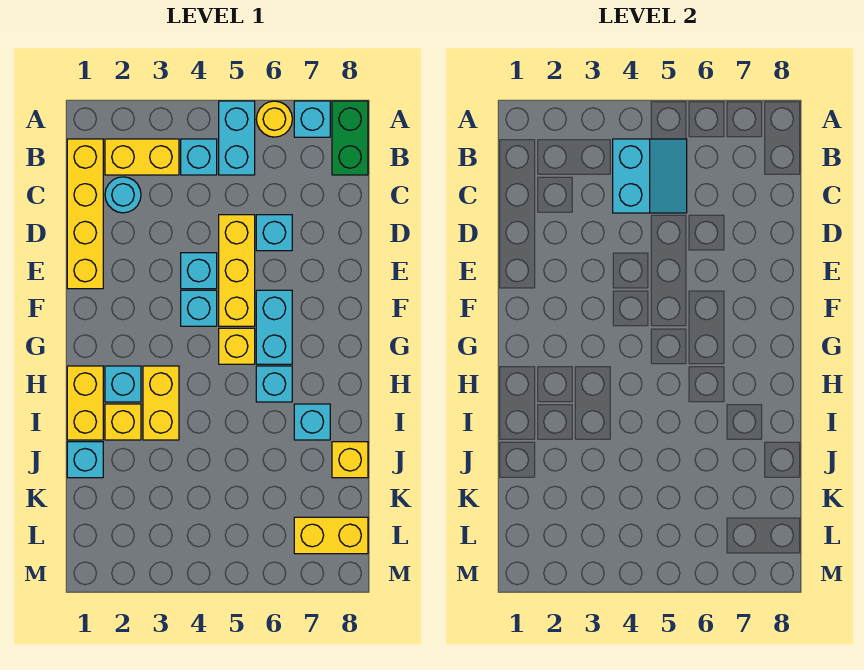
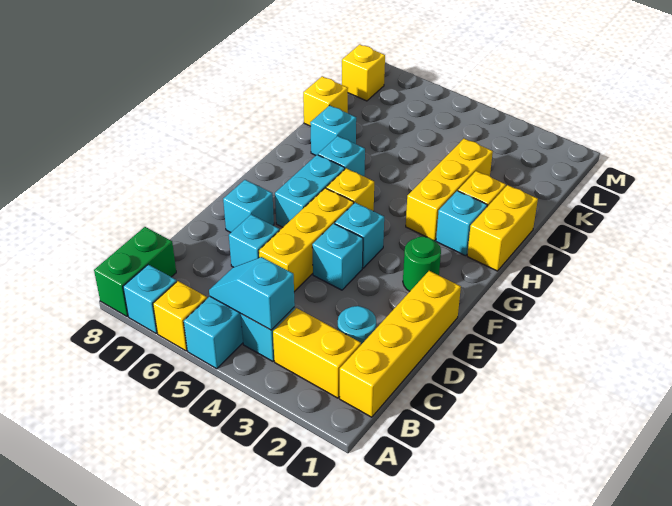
yellow 1x1 round brick [256,101,292,137] -> yellow 1x1 brick [153,281,207,351]
cyan 2x2 slope [613,139,687,213] -> cyan 1x2 slope [209,257,295,330]
none -> green 1x1 round brick [403,236,441,291]
yellow 1x2 brick [143,366,179,440] -> yellow 1x3 brick [406,139,493,241]
cyan 1x1 brick [67,442,103,478] -> cyan 1x1 brick moved to [223,180,274,232]
yellow 1x2 brick [294,517,368,554] -> yellow 1x1 brick [342,45,385,101]

